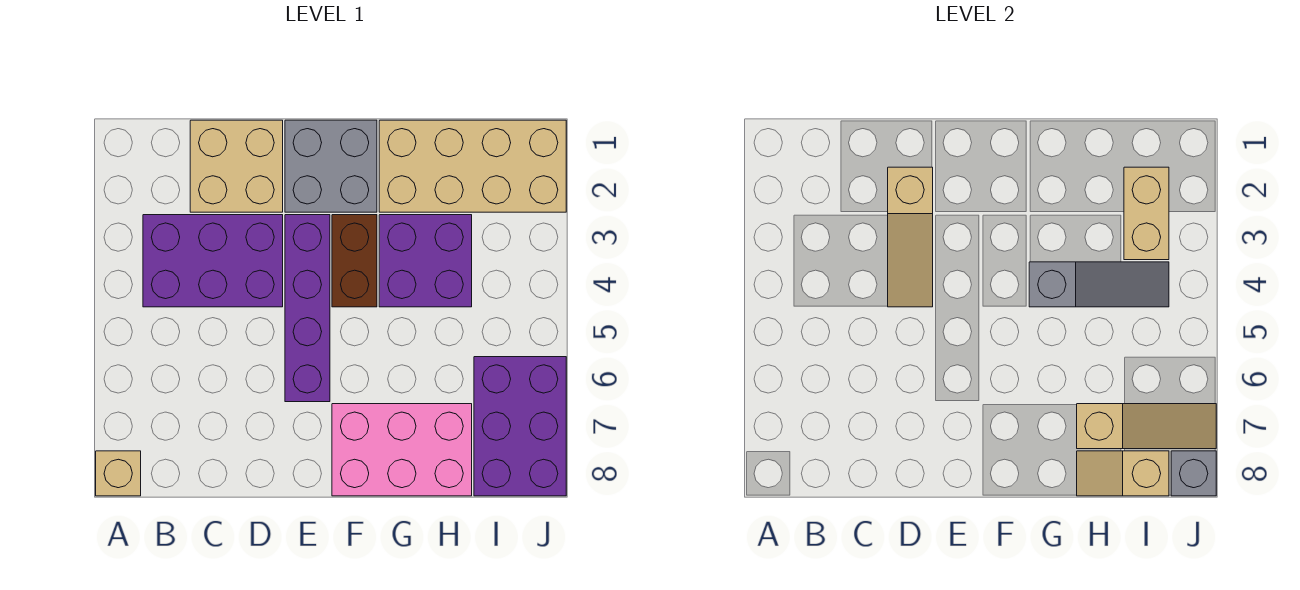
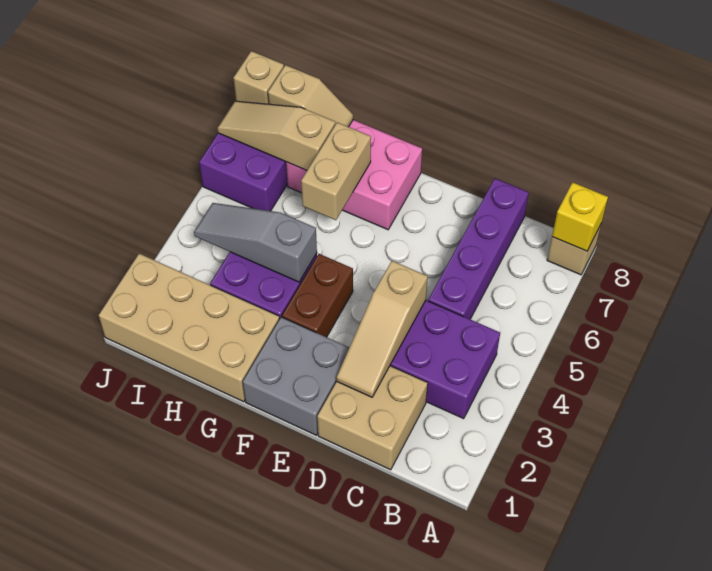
none -> yellow 1x1 brick [552,182,608,251]
tan 1x3 slope [888,167,933,307] -> tan 1x3 slope turned to [336,261,428,397]
purple 1x4 brick [285,215,330,402] -> purple 1x4 brick moved to [428,179,529,319]
tan 1x2 brick [1124,167,1169,260] -> tan 1x2 brick moved to [301,122,371,220]
grey 1x1 brick [1171,451,1216,496] -> tan 1x1 brick [234,51,284,104]

